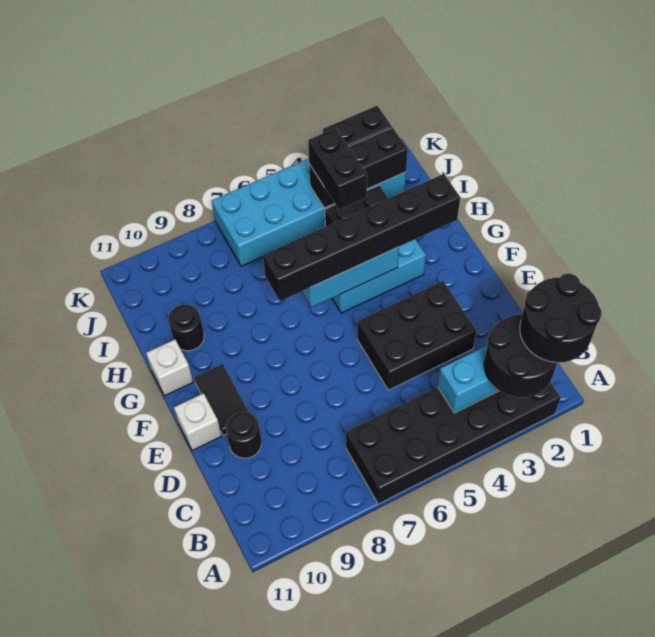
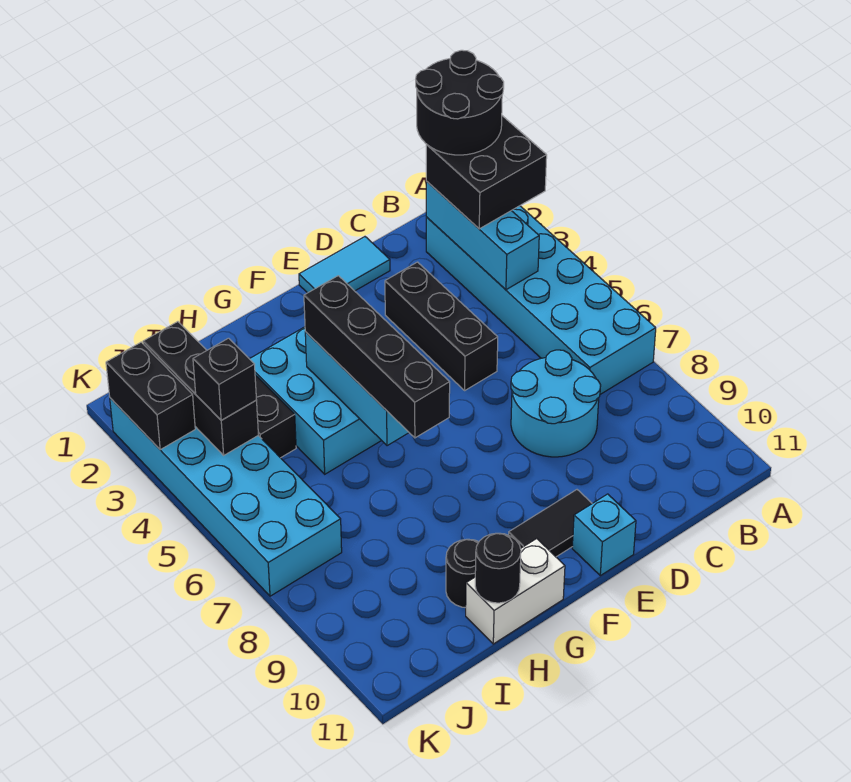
black 2x6 brick [346,382,561,504] -> cyan 2x6 brick [426,206,656,394]
black 2x2 round brick [484,315,557,397] -> black 2x2 brick [426,116,547,229]
none -> cyan 2x2 round brick [511,350,601,457]
none -> cyan 1x2 tile [299,237,390,293]
black 2x3 brick [357,281,477,390] -> black 1x3 brick [385,262,498,390]
black 1x1 round brick [226,412,261,458] -> black 1x1 round brick moved to [475,533,521,603]
white 1x1 brick [174,393,221,450] -> cyan 1x1 brick [572,494,636,576]
black 1x6 brick [263,174,460,301] -> black 1x4 brick [304,276,450,438]
white 1x1 brick [146,340,193,396] -> white 1x2 brick [466,539,565,644]
black 1x2 brick [308,128,367,210] -> black 1x1 brick [193,338,256,420]

